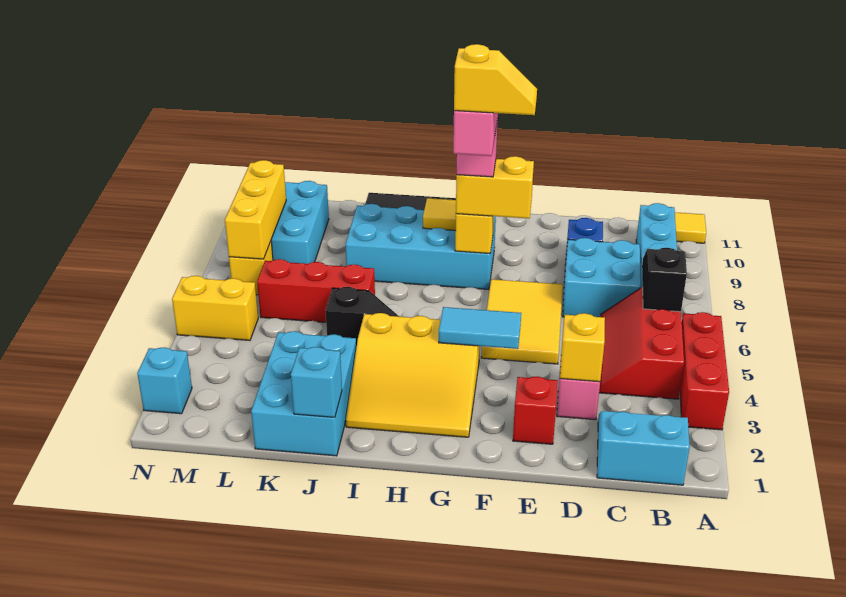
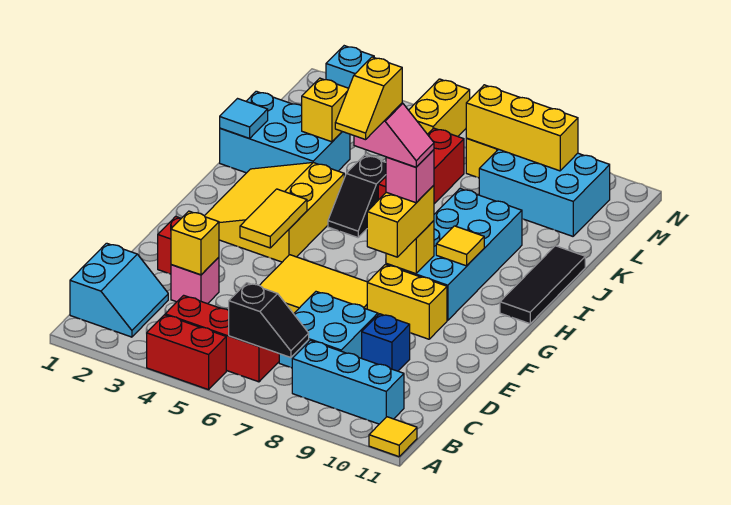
red 1x3 brick [680,312,729,430] -> red 1x2 brick [147,315,226,390]
cyan 1x2 tile [439,307,521,349] -> yellow 1x2 tile [240,189,307,248]
none -> yellow 1x2 brick [367,265,447,339]
cyan 1x1 brick [291,347,342,417] -> cyan 1x1 tile [220,99,268,138]
none -> yellow 1x1 brick [302,78,349,142]

